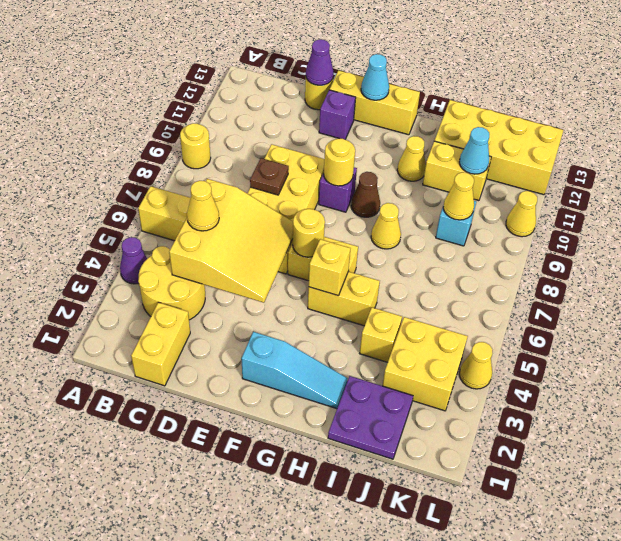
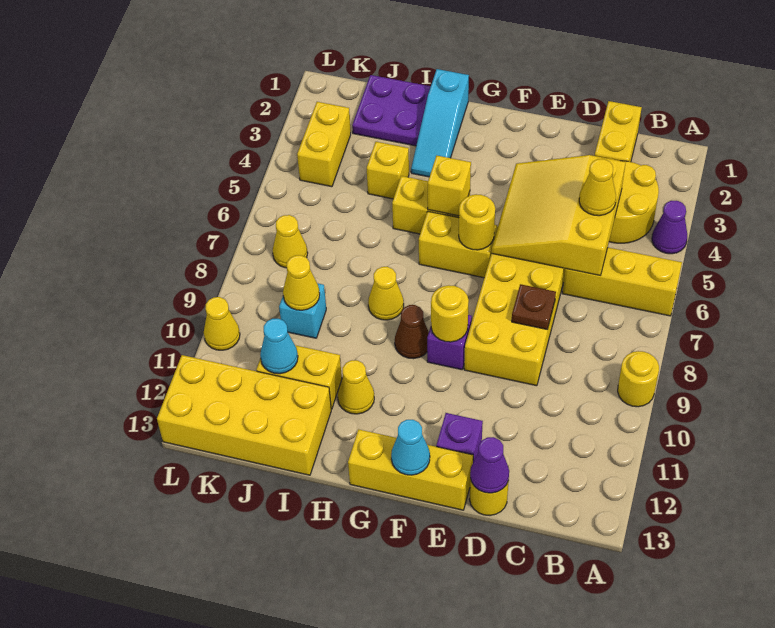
cyan 1x3 slope [241,332,348,409] -> cyan 1x3 slope turned to [411,69,469,177]
yellow 2x2 brick [382,317,468,411] -> yellow 1x2 brick [297,102,351,187]
yellow 1x1 cone [459,342,493,389] -> yellow 1x1 cone moved to [273,215,308,268]

